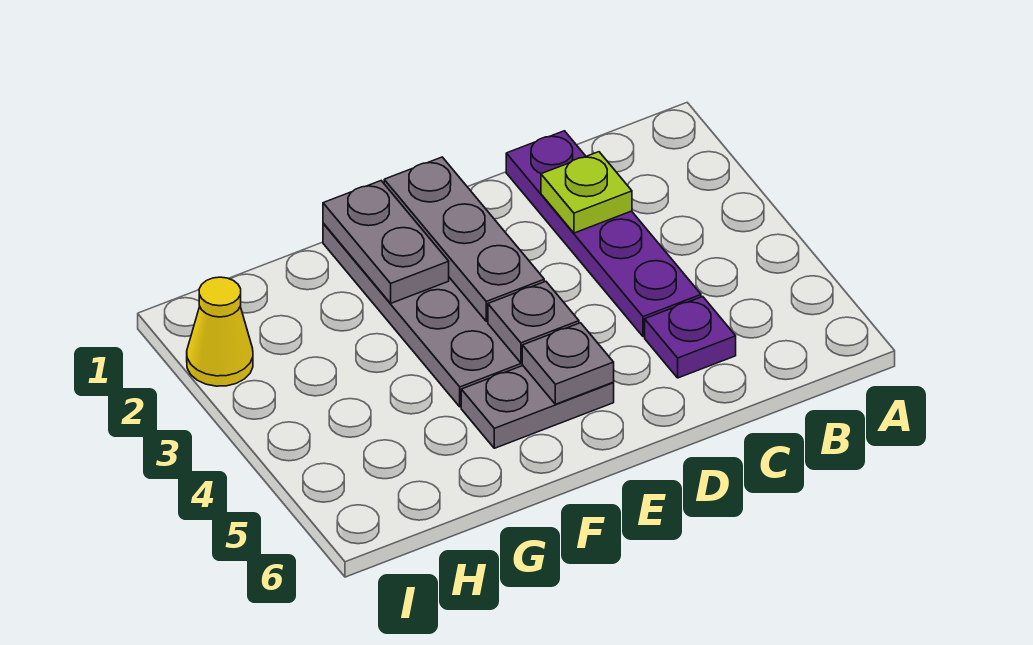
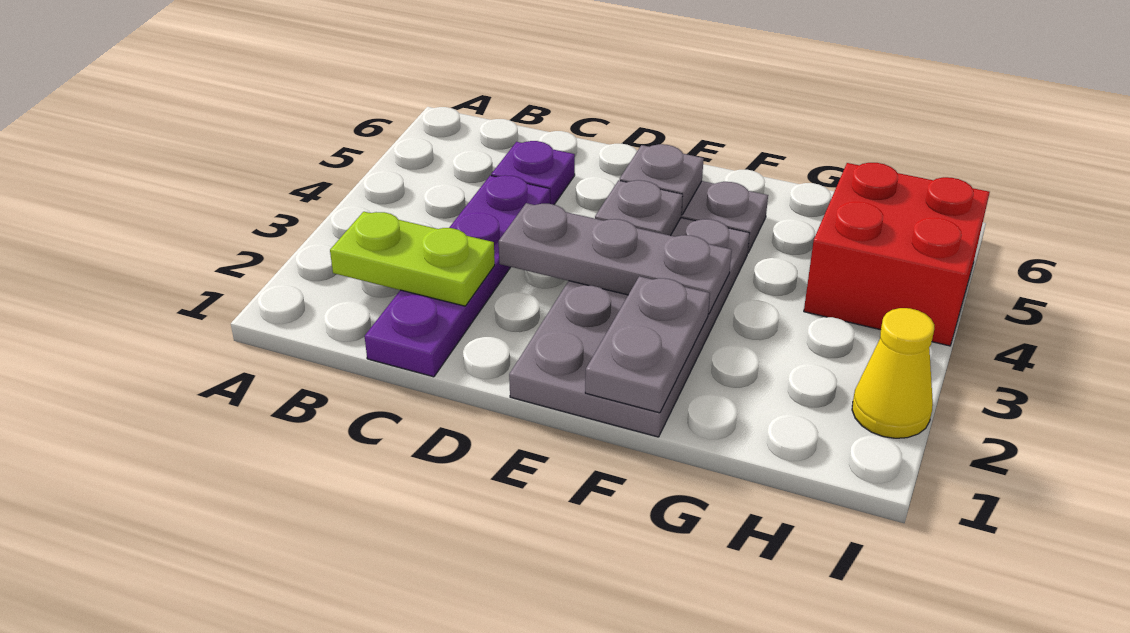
lime 1x1 plate [541,152,632,233] -> lime 1x2 plate [330,212,495,306]
grey 1x3 plate [384,157,544,321] -> grey 1x3 plate turned to [499,203,732,314]
none -> red 2x2 brick [804,163,990,346]

